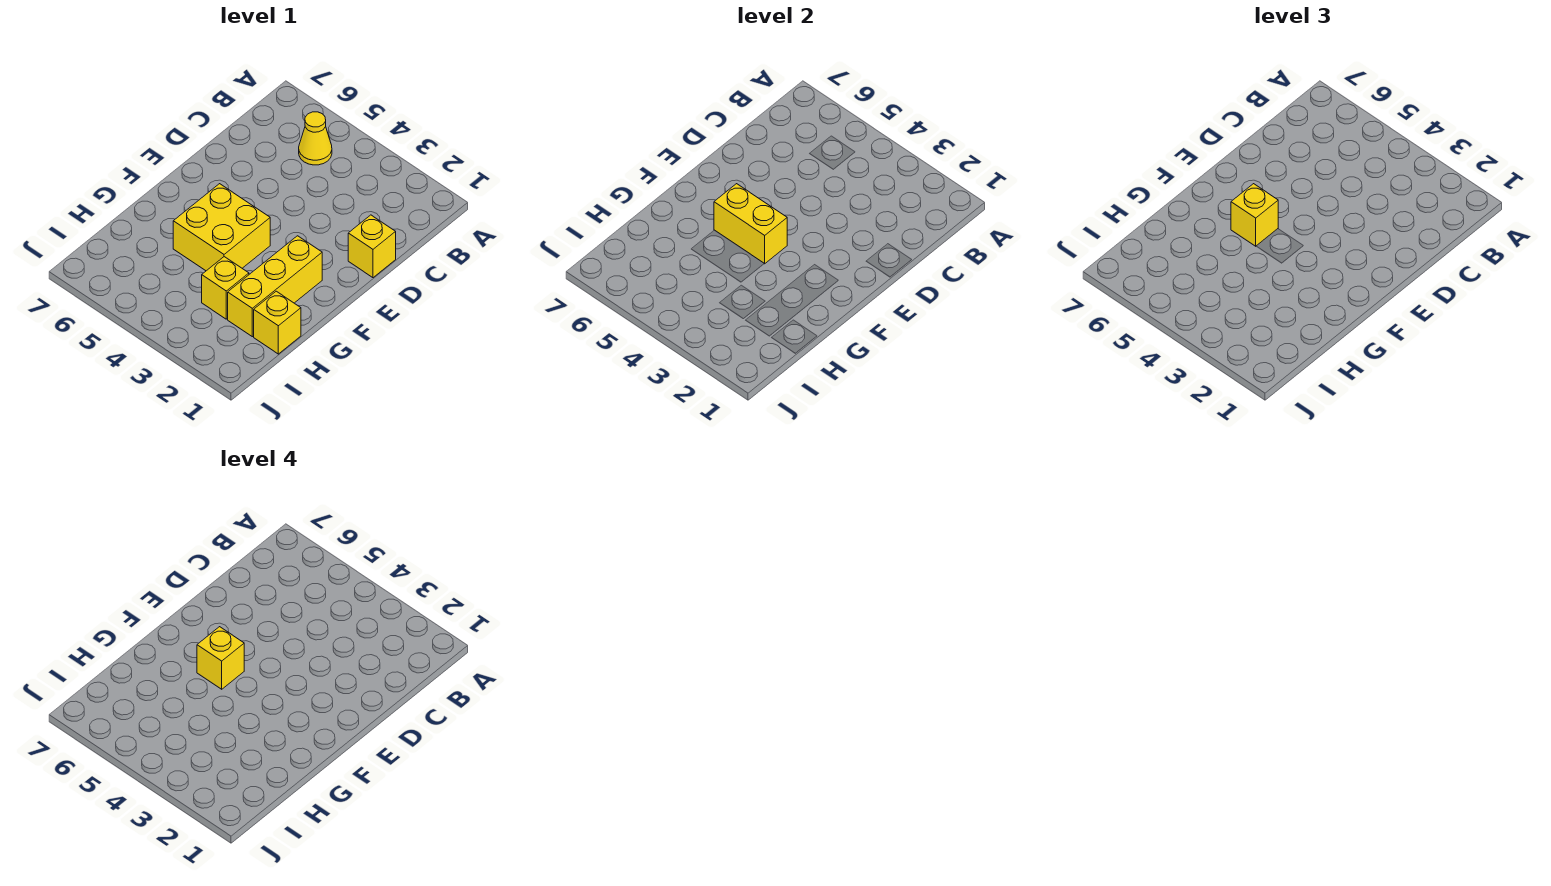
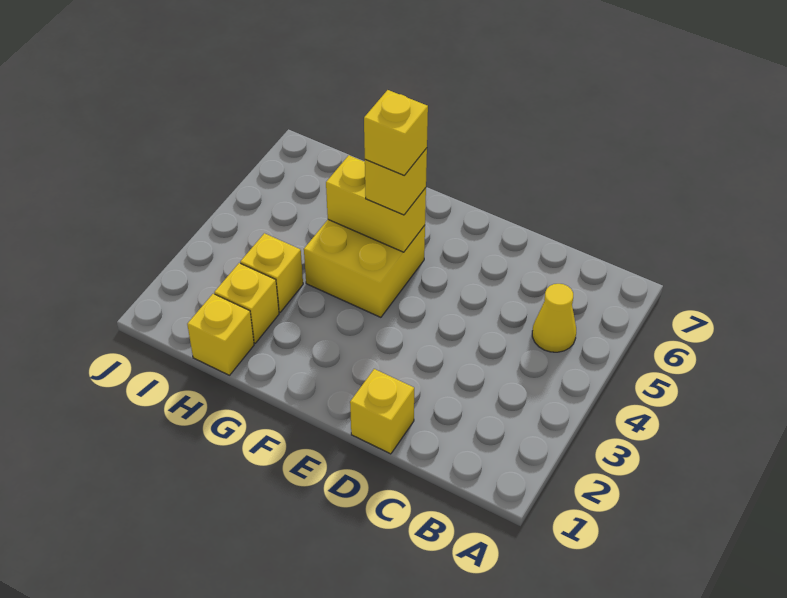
yellow 1x3 brick [228,236,322,337] -> yellow 1x1 brick [214,263,279,343]
yellow 1x2 brick [714,184,787,264] -> yellow 1x2 brick turned to [326,155,426,252]

